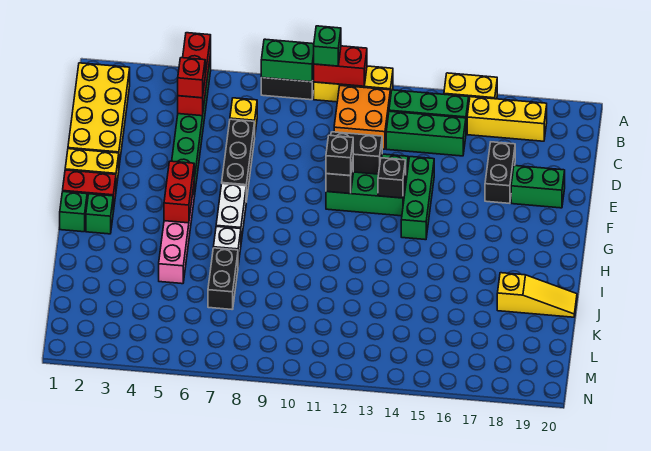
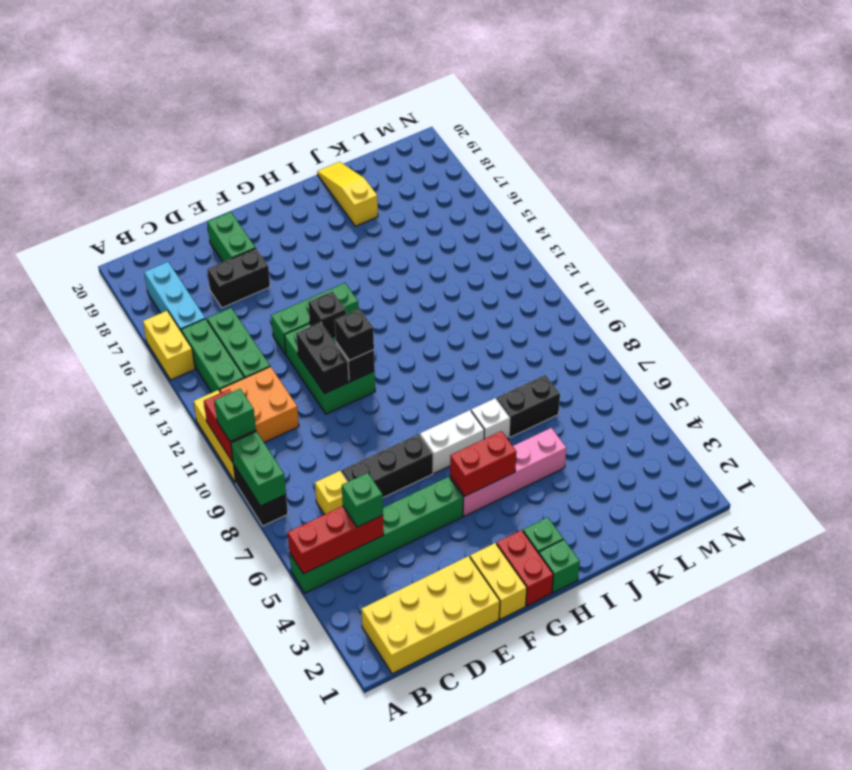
yellow 1x3 brick [467,97,547,141] -> cyan 1x3 brick [144,262,205,332]
red 1x1 brick [178,58,205,98] -> green 1x1 brick [342,473,383,527]

